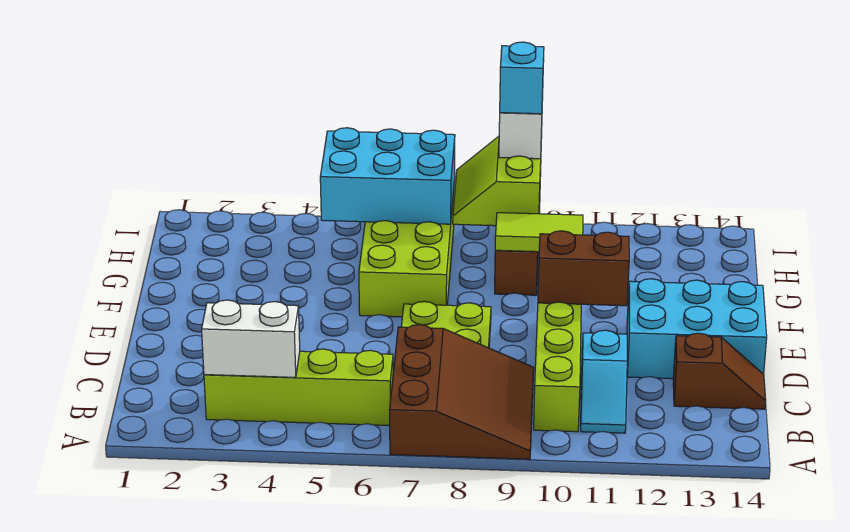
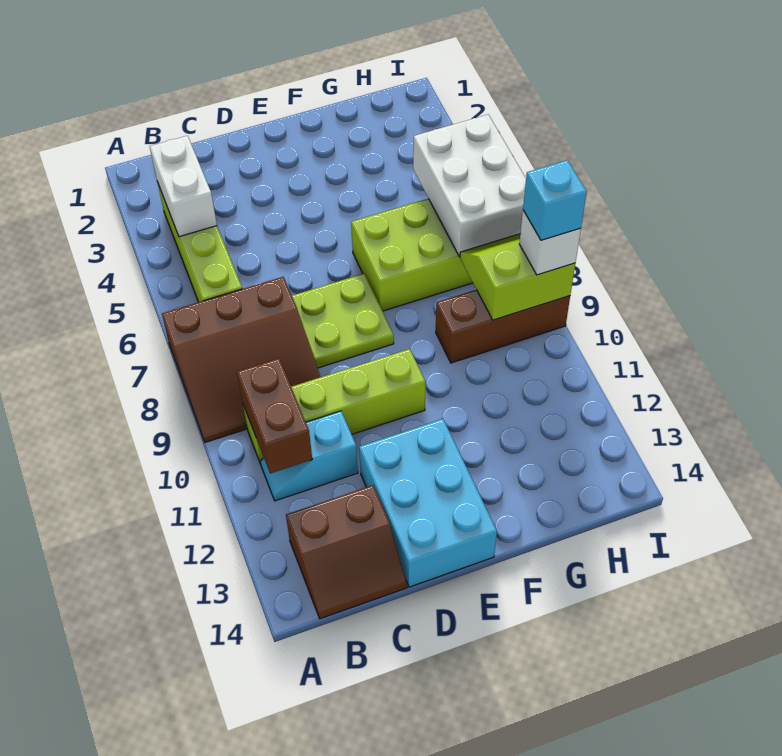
brown 1x2 slope [673,333,766,409] -> brown 2x2 slope [286,485,407,619]
brown 1x2 brick [538,231,629,306] -> brown 1x2 brick moved to [237,358,312,474]
lime 1x2 tile [495,213,583,252] -> none
cyan 2x3 brick [320,128,455,224] -> white 2x3 brick [413,115,526,257]

